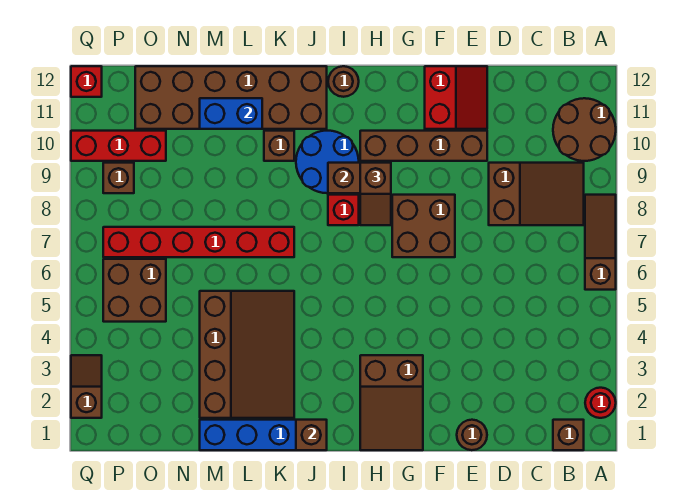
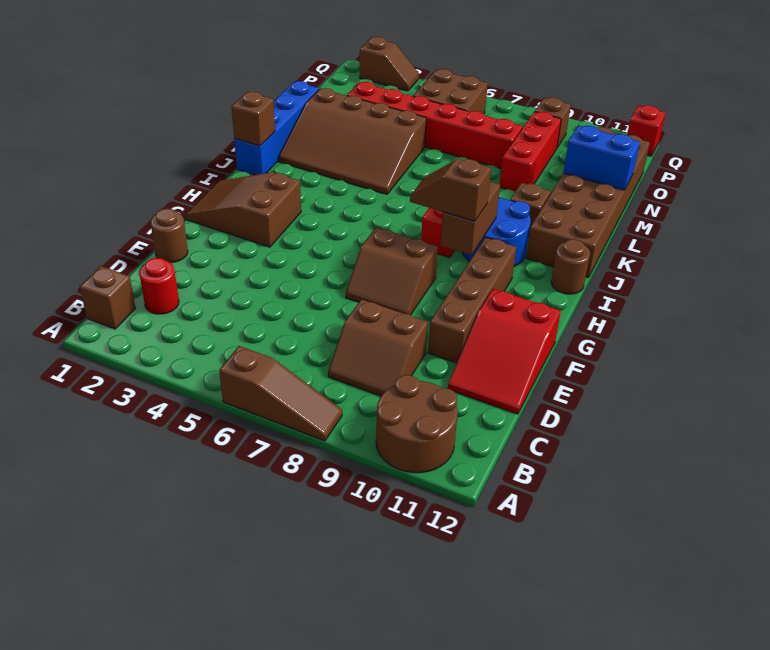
red 1x1 round brick [585,388,616,418] -> red 1x1 round brick moved to [139,258,179,314]
brown 2x3 slope [489,163,584,225] -> brown 2x2 slope [328,299,428,396]
red 2x2 slope [425,66,487,129] -> red 2x3 slope [448,289,561,414]
brown 2x2 brick [392,195,455,257] -> brown 2x2 slope [346,227,438,315]
red 1x6 brick [103,227,294,257] -> red 1x6 brick turned to [347,82,523,169]
blue 1x2 brick [200,98,262,129] -> blue 1x2 brick turned to [563,125,640,190]
red 1x3 brick [71,131,166,161] -> red 1x3 brick moved to [500,112,561,192]

